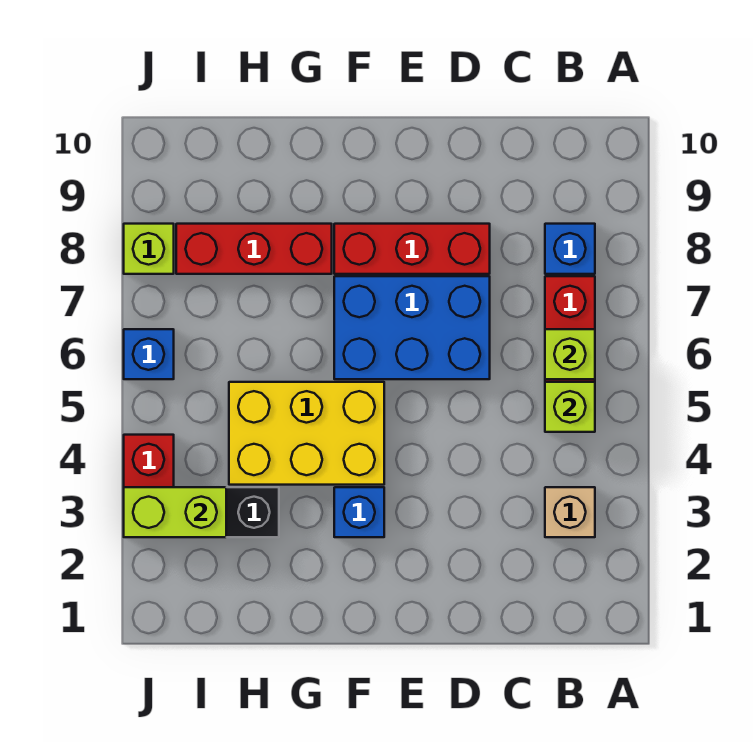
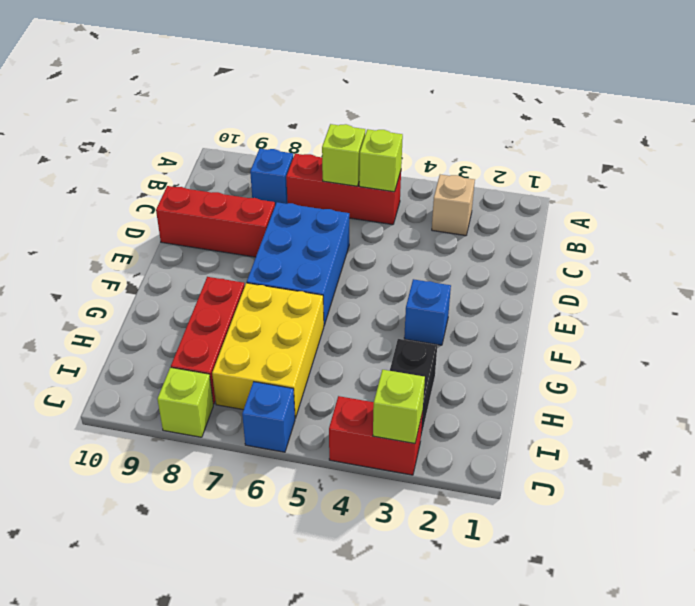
red 1x3 brick [334,224,490,274] -> red 1x3 brick turned to [156,186,275,257]
yellow 2x3 brick [229,382,384,485] -> yellow 2x3 brick moved to [212,283,324,418]
lime 1x2 brick [124,487,226,537] -> lime 1x1 brick [373,370,425,444]

